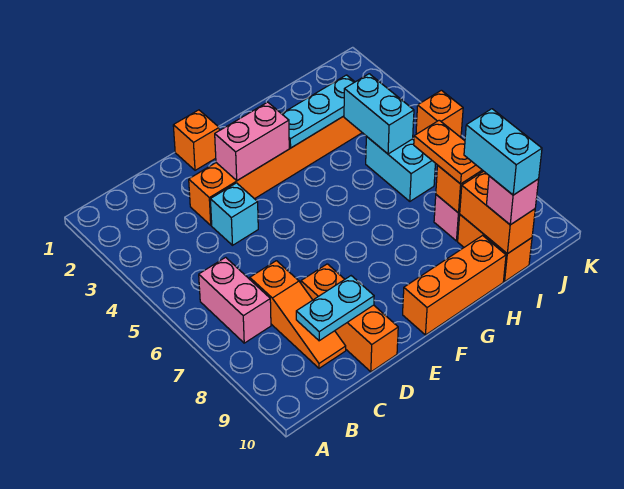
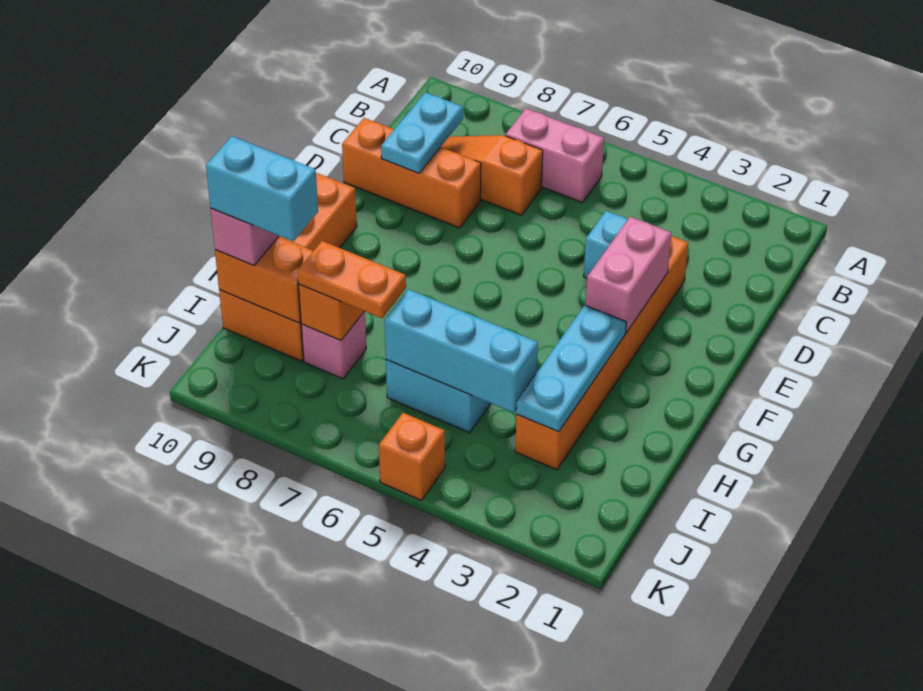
orange 1x1 brick [173,110,219,170] -> none
cyan 1x2 brick [344,74,414,154] -> cyan 1x3 brick [384,289,538,413]

